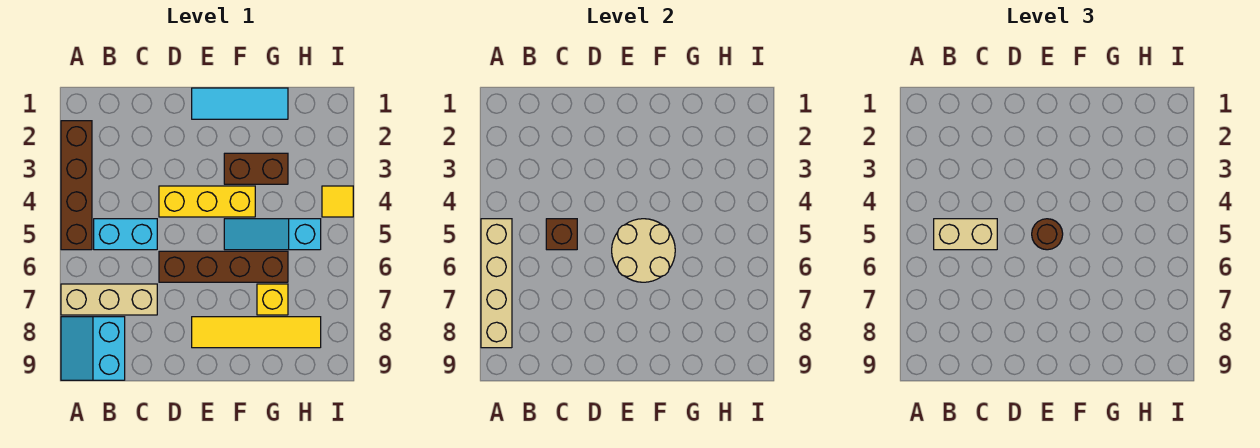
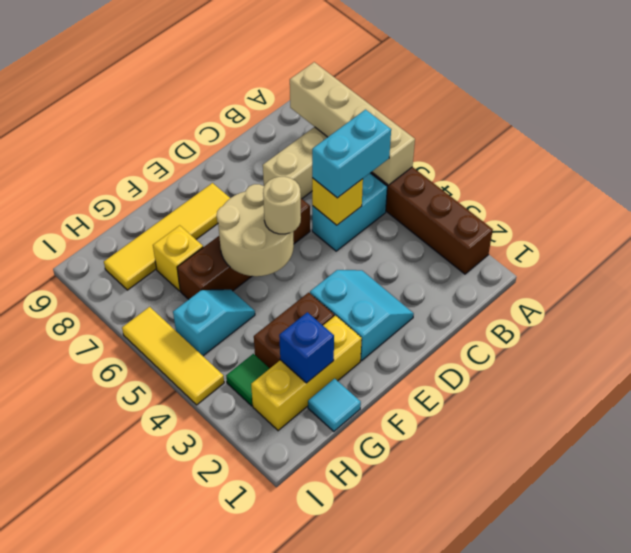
cyan 2x2 slope [61,317,125,380] -> cyan 2x2 slope moved to [310,270,414,361]
tan 1x2 brick [934,219,997,250] -> cyan 1x2 brick [312,110,391,198]
brown 1x1 brick [546,219,577,250] -> yellow 1x1 brick [312,178,363,225]
yellow 1x3 brick [159,186,255,217] -> yellow 1x3 brick moved to [251,316,362,431]
cyan 1x3 tile [192,88,288,119] -> cyan 1x1 tile [308,379,361,431]
brown 1x1 round brick [1032,219,1063,250] -> tan 1x1 round brick [263,177,301,234]
cyan 1x3 slope [224,219,321,250] -> cyan 1x2 slope [173,290,255,356]
none -> blue 1x1 brick [279,312,334,383]
none -> green 1x1 tile [226,354,270,406]
yellow 1x1 tile [322,186,353,217] -> yellow 1x3 tile [122,307,224,405]

